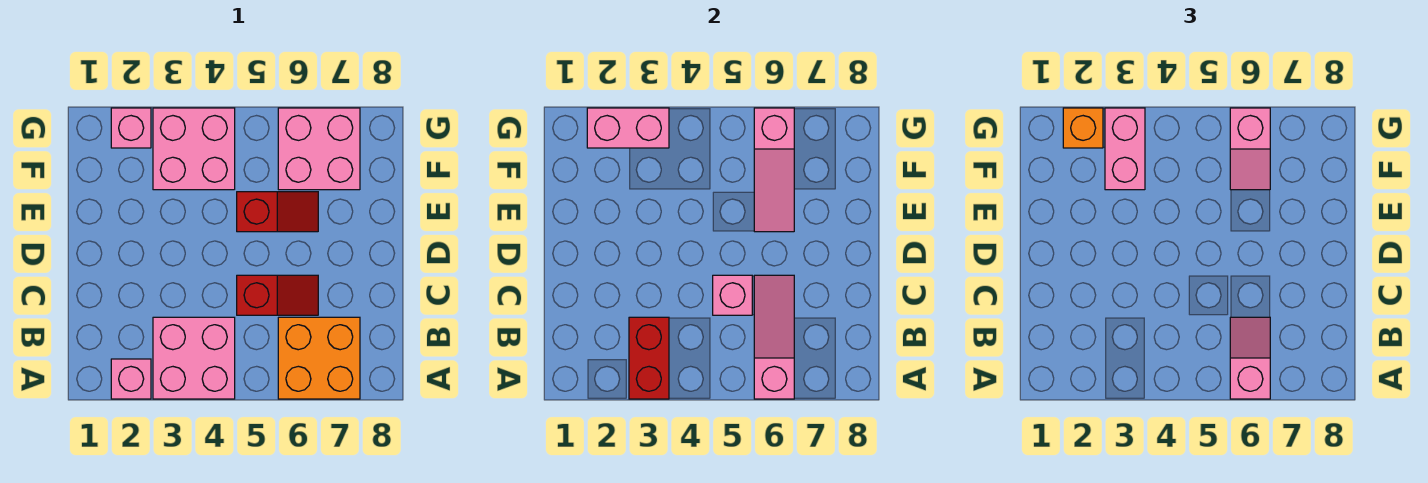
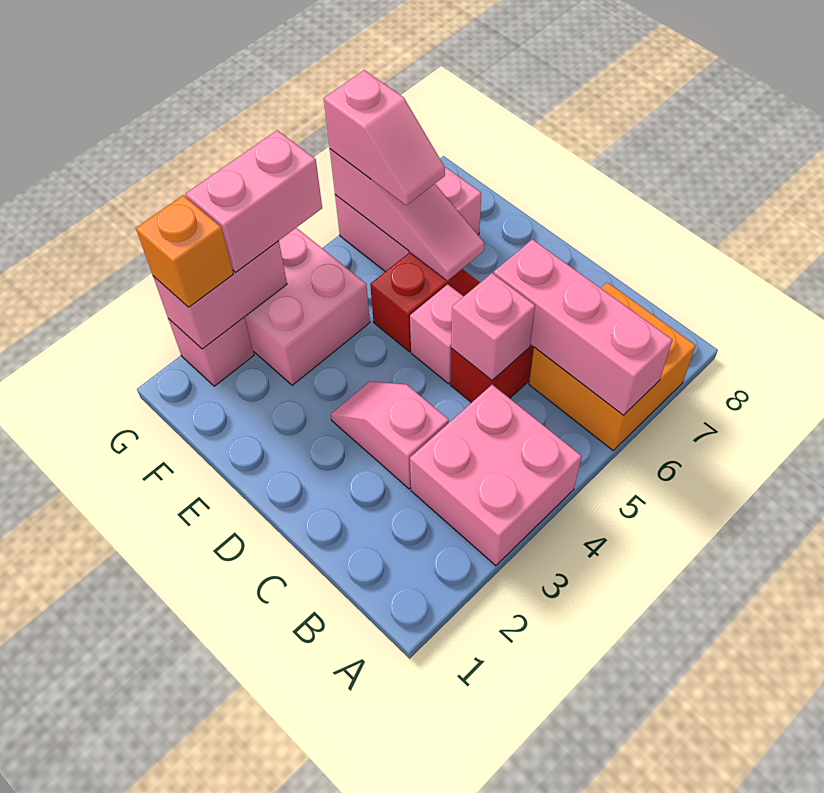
pink 1x1 brick [111,359,151,399] -> pink 1x1 brick moved to [410,284,464,384]
red 1x2 brick [629,317,669,399] -> none
pink 1x3 slope [754,275,794,399] -> pink 1x3 brick [494,239,672,415]
pink 1x2 slope [1230,317,1270,399] -> pink 1x2 slope moved to [331,381,449,489]
pink 1x2 brick [1105,108,1145,190] -> pink 1x2 brick turned to [186,130,322,272]

